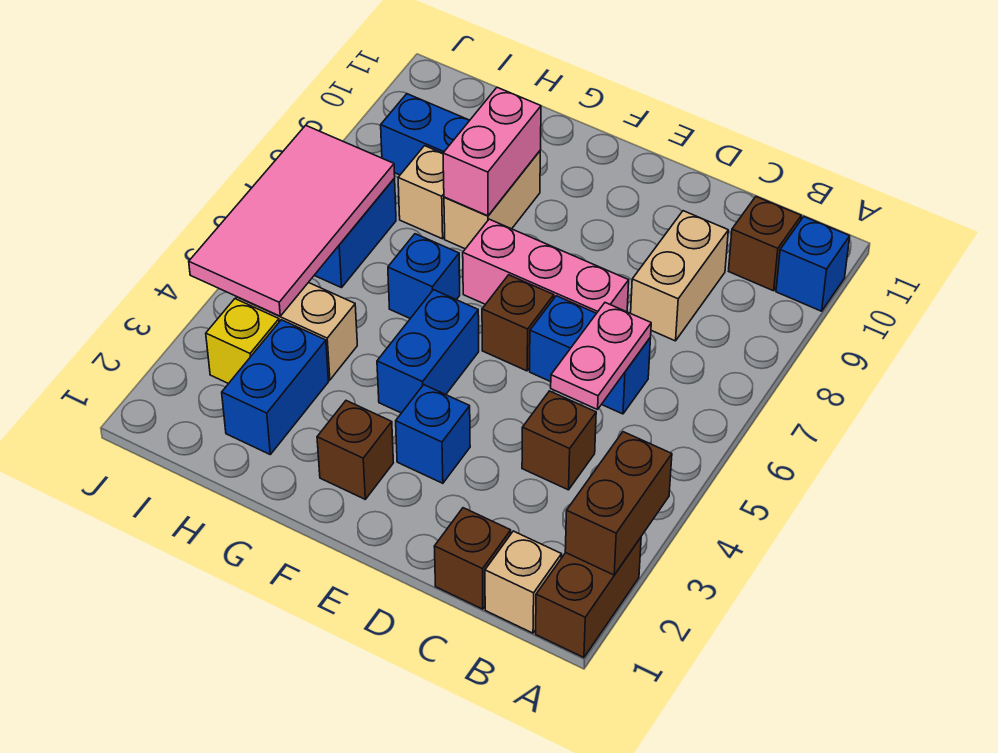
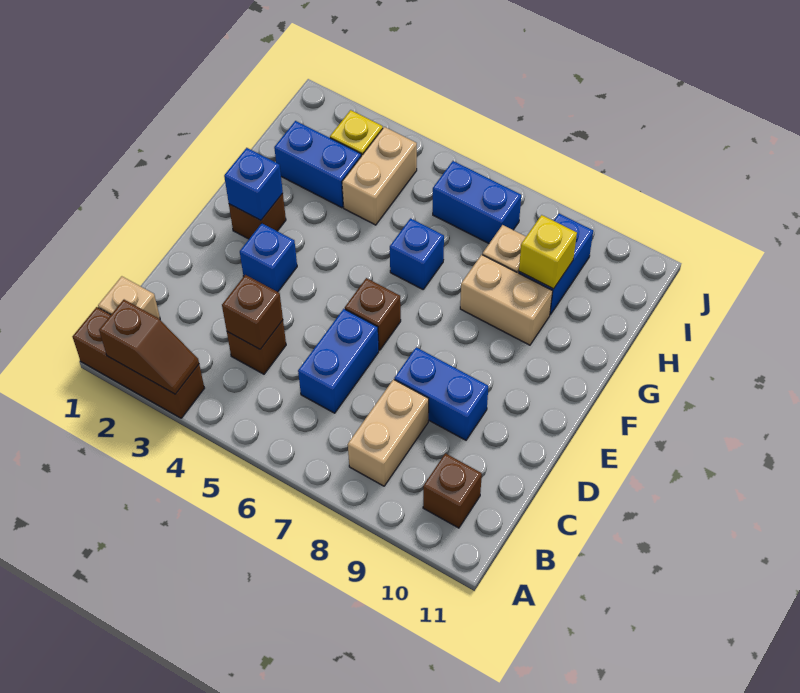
brown 1x2 brick [536,538,641,658] -> brown 1x3 brick [73,307,204,418]
brown 1x2 brick [565,432,672,575] -> brown 1x2 slope [99,300,199,394]
blue 1x1 brick [776,217,850,311] -> blue 1x1 brick moved to [224,148,283,220]
brown 1x1 brick [434,508,511,609] -> brown 1x1 brick moved to [222,275,283,349]
pink 1x2 plate [551,303,651,410] -> none
tan 1x2 brick [631,211,728,341] -> tan 1x2 brick turned to [348,379,429,486]
pink 1x3 brick [463,219,629,313] -> none
blue 1x2 brick [377,290,479,413] -> blue 1x2 brick moved to [394,347,488,440]
pink 1x2 brick [443,87,541,216] -> none
none -> yellow 1x1 brick [519,215,577,289]
pink 2x4 tile [189,125,395,316] -> none

